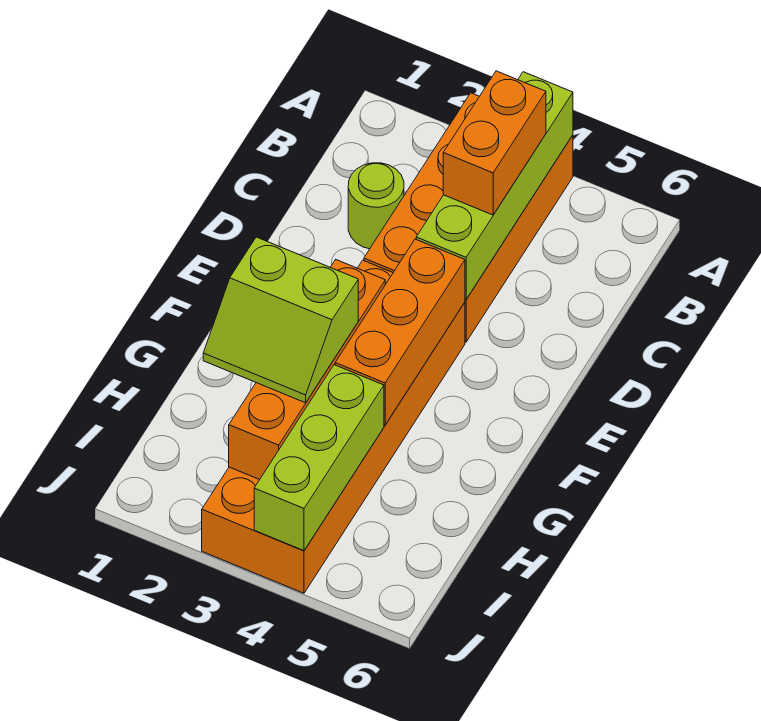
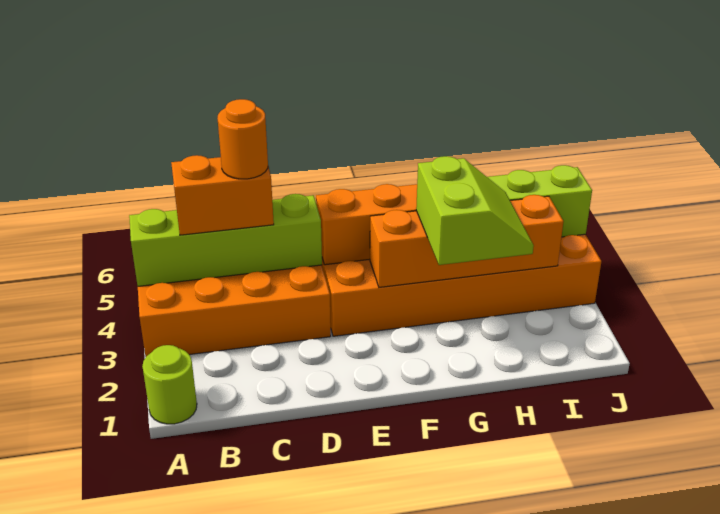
lime 1x1 round brick [348,163,404,249] -> lime 1x1 round brick moved to [142,345,197,424]
none -> orange 1x1 round brick [217,99,268,179]

